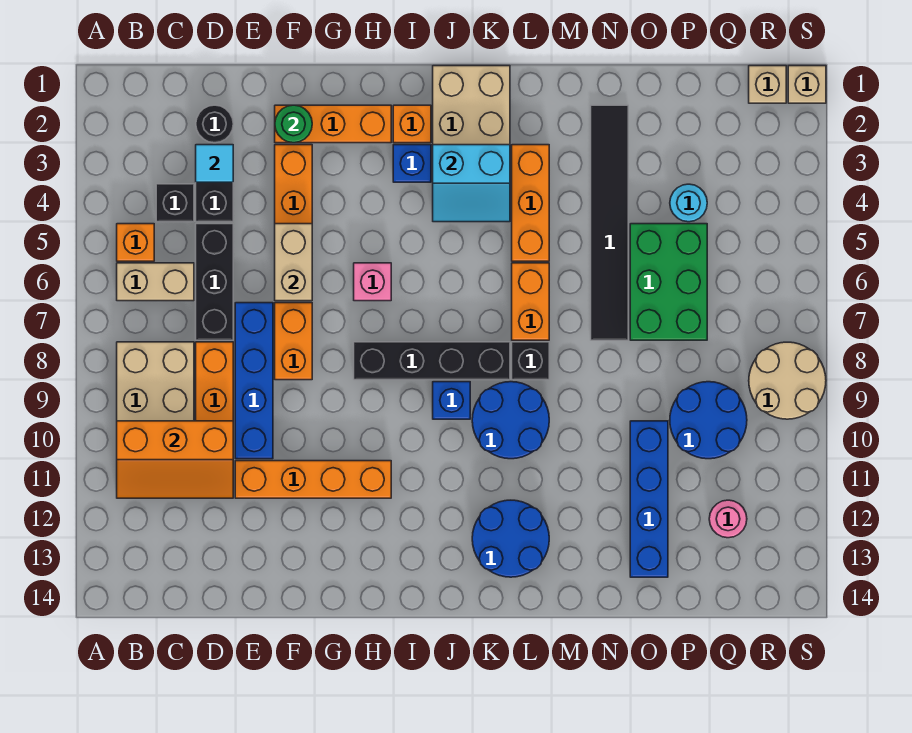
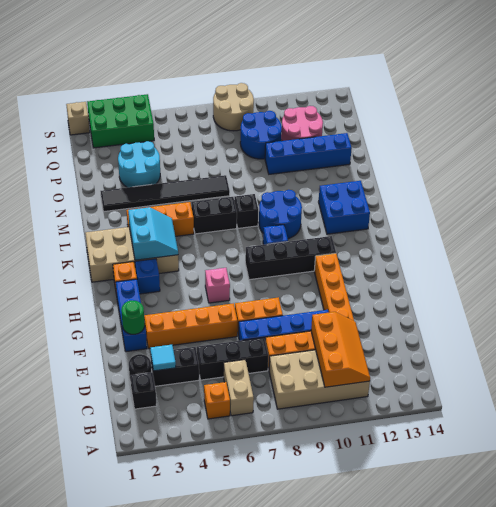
black 1x1 brick [156,184,194,222] -> black 1x1 brick moved to [130,372,157,409]
orange 1x3 brick [275,105,391,143] -> blue 1x3 brick [116,279,147,352]
tan 1x2 brick [275,224,312,301] -> none
black 1x4 brick [354,342,510,380] -> black 1x4 brick turned to [245,236,336,280]
blue 2x2 round brick [472,500,549,577] -> blue 2x2 brick [319,181,370,234]
orange 1x2 brick [512,263,549,340] -> black 1x2 brick [191,197,237,234]
green 2x3 brick [630,224,707,340] -> green 2x3 brick moved to [87,94,154,148]
cyan 1x1 round brick [670,184,707,222] -> cyan 2x2 round brick [118,141,160,187]
pink 1x1 round brick [709,500,747,538] -> pink 2x2 round brick [281,106,323,141]
tan 1x1 brick [749,66,786,103] -> none

